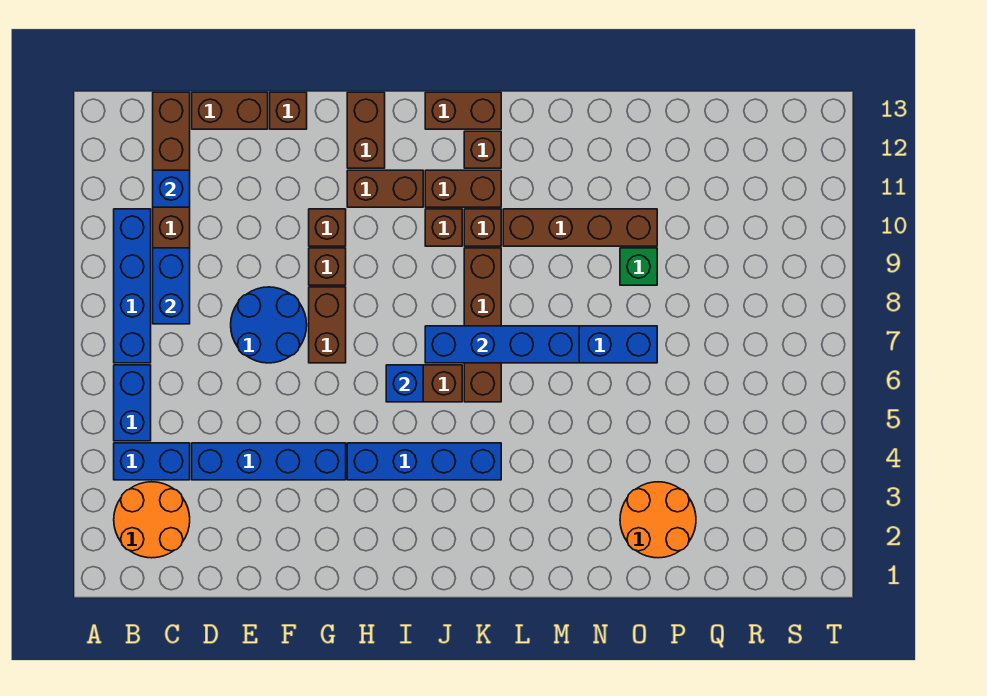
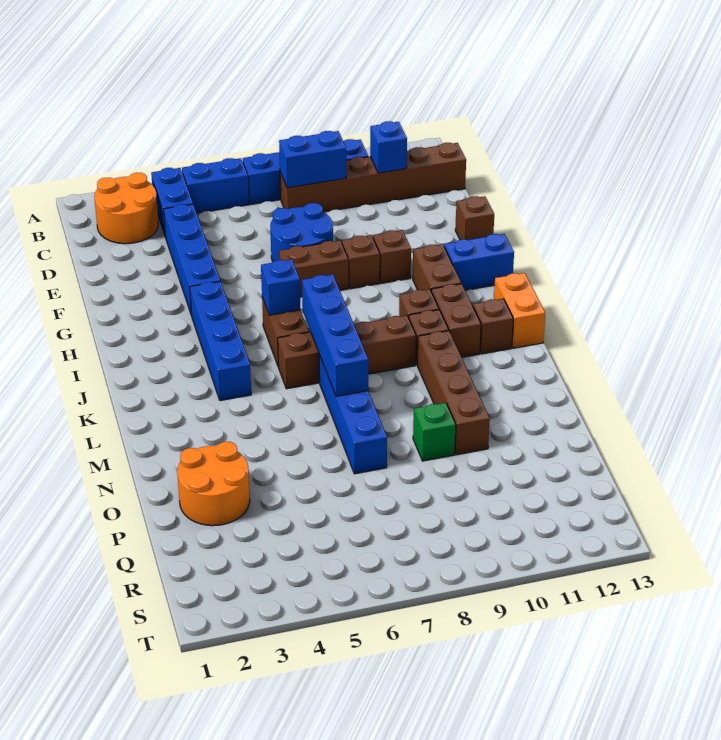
brown 1x2 brick [192,92,268,129] -> none
brown 1x2 brick [347,92,385,168] -> blue 1x2 brick [444,234,514,290]
brown 1x2 brick [425,92,501,129] -> orange 1x2 brick [494,273,545,348]

